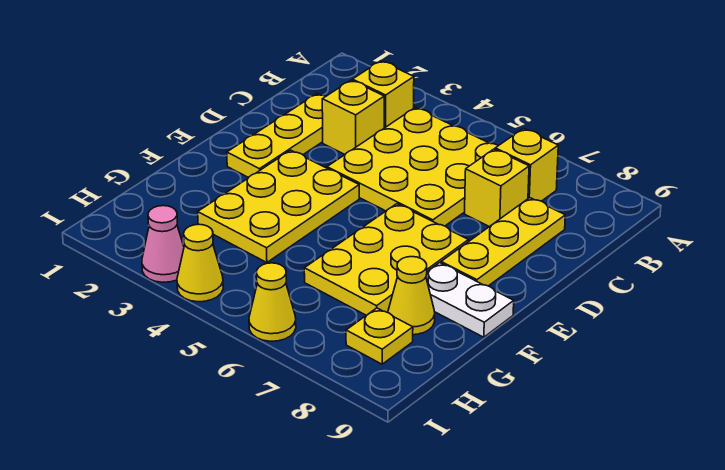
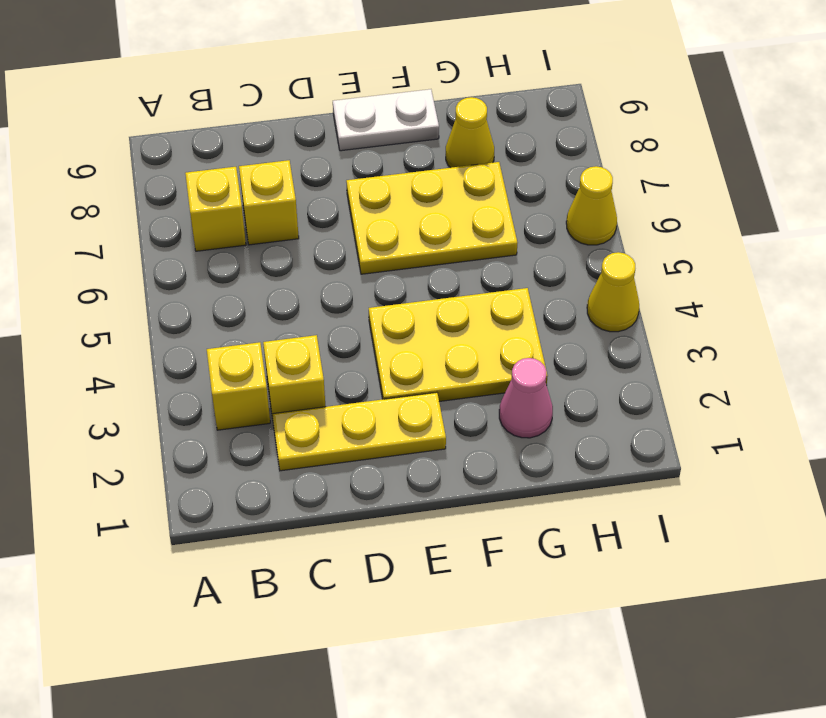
yellow 3x3 plate [327,108,499,226] -> none
yellow 1x3 plate [441,198,565,286] -> none
white 1x2 plate [426,263,514,337] -> white 1x2 plate turned to [333,89,439,151]
yellow 1x1 plate [346,308,413,364] -> none
pink 1x1 cone [142,206,184,282] -> pink 1x1 cone moved to [499,358,553,438]

